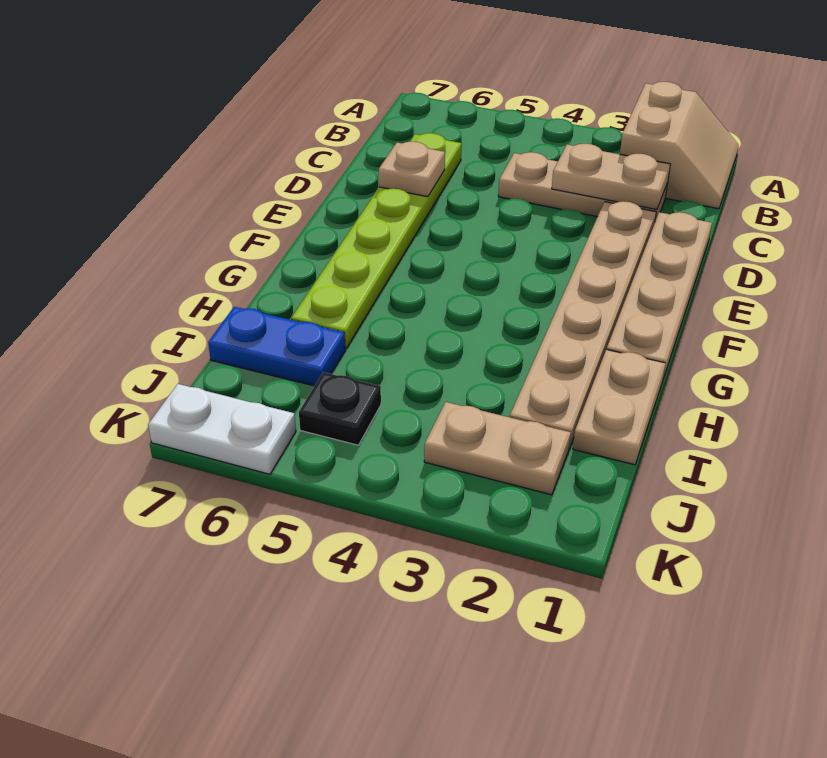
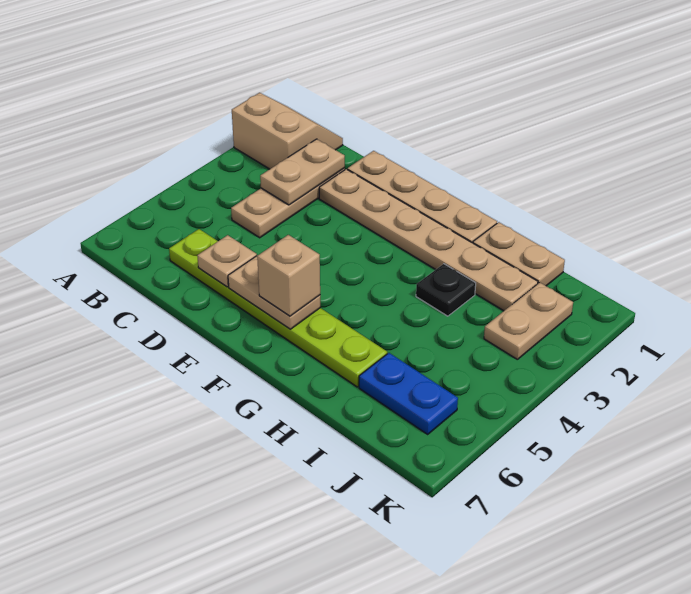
none -> tan 1x2 plate [228,255,320,329]
none -> tan 1x1 brick [257,235,320,316]
blue 1x2 plate [208,307,345,386] -> blue 1x2 plate turned to [359,353,458,434]
black 1x1 plate [299,372,381,445] -> black 1x1 plate moved to [416,264,476,316]
white 1x2 plate [148,384,296,474] -> none

